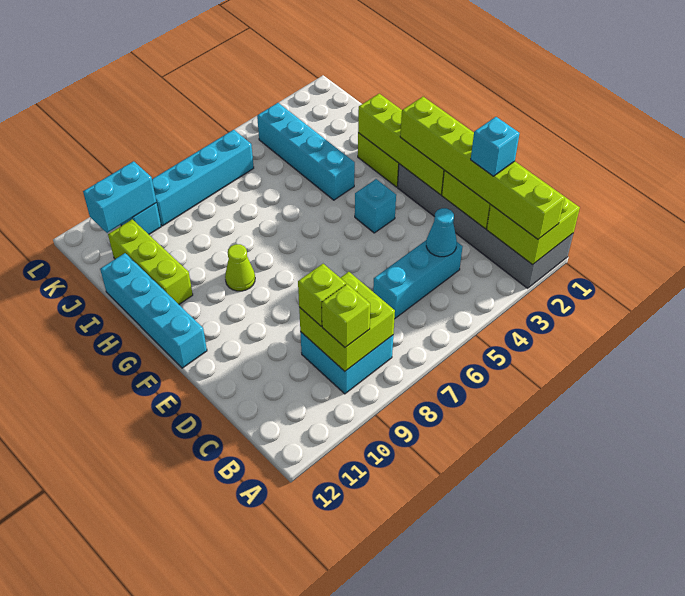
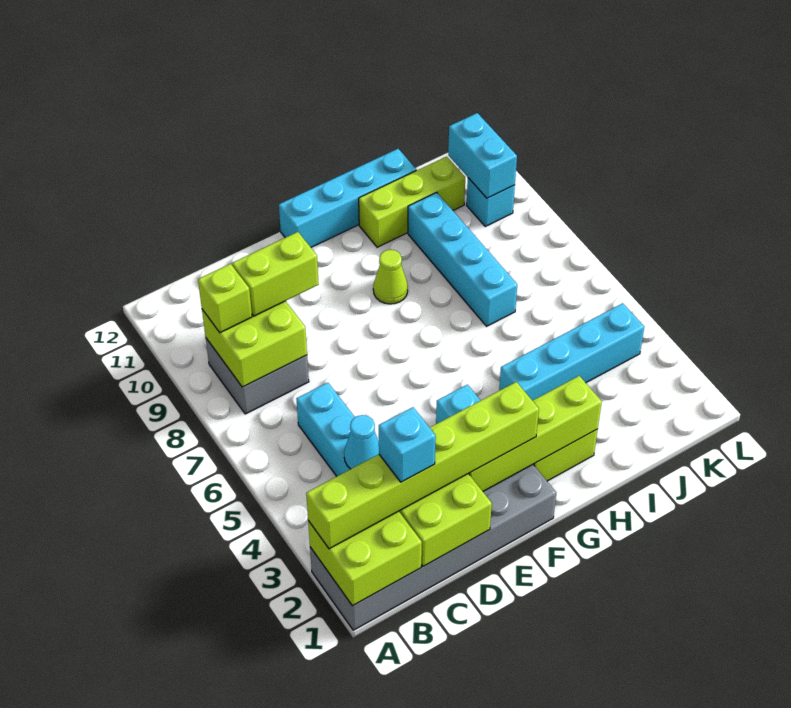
cyan 2x2 brick [300,332,393,394] -> grey 2x2 brick [206,338,309,414]
lime 1x1 brick [298,264,346,326] -> lime 1x2 brick [232,232,319,316]
cyan 1x4 brick [152,130,254,226] -> cyan 1x4 brick moved to [408,193,517,326]

